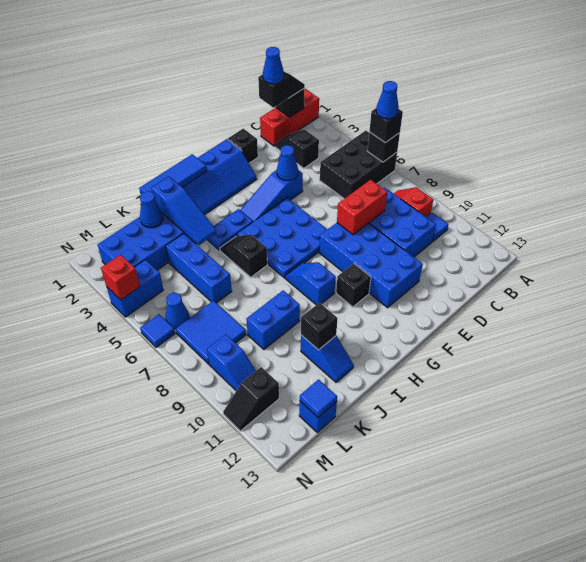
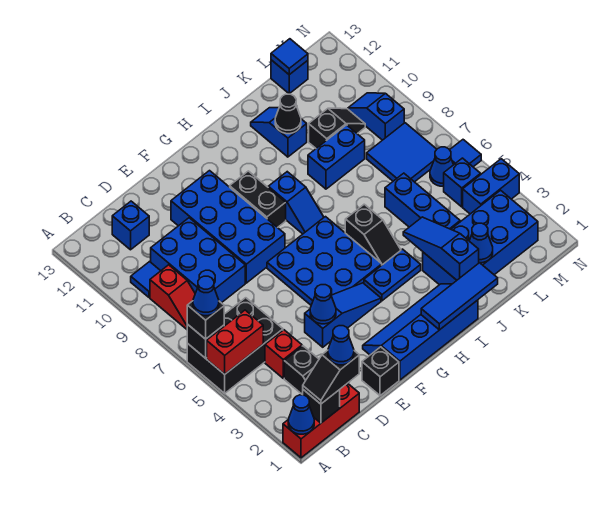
none -> blue 1x1 cone [288,395,314,434]
none -> blue 1x1 brick [112,201,149,250]
red 1x2 brick [337,180,387,235] -> red 1x2 brick moved to [207,310,263,374]
black 1x1 brick [336,264,371,307] -> black 1x2 brick [230,171,286,228]
black 1x1 brick [301,303,338,350] -> black 1x1 cone [275,94,301,134]
none -> blue 1x1 brick [444,158,481,207]
black 1x2 slope [223,367,279,431] -> black 1x2 slope moved to [309,108,365,148]
red 1x1 brick [101,255,140,300] -> red 1x1 brick moved to [265,330,302,378]

